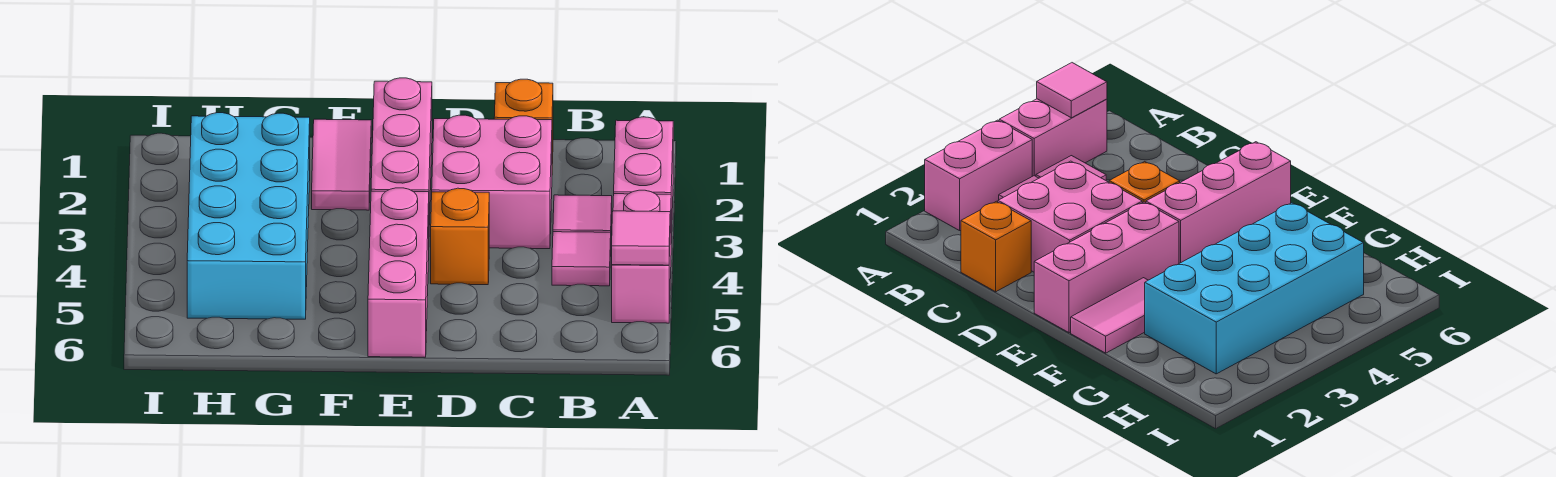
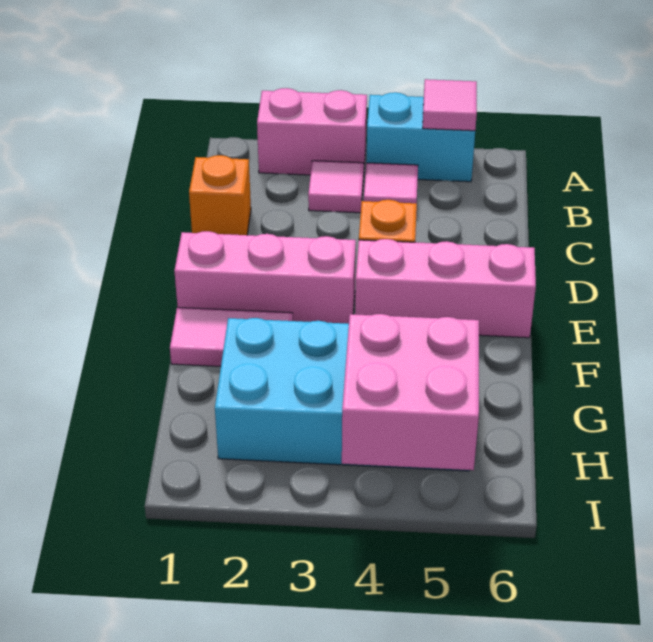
pink 1x2 brick [612,190,671,323] -> cyan 1x2 brick [366,92,475,182]
pink 2x2 brick [432,115,552,249] -> pink 2x2 brick moved to [342,314,479,470]

